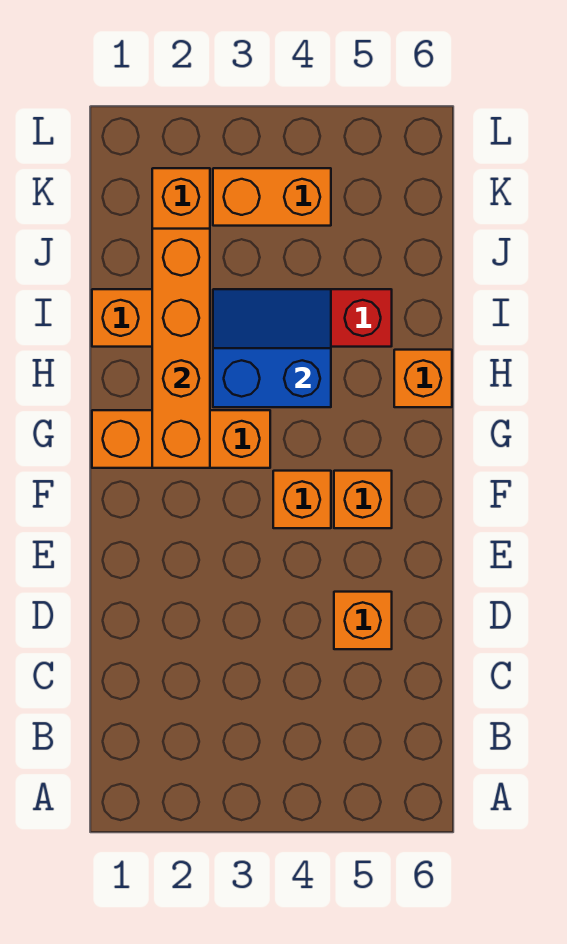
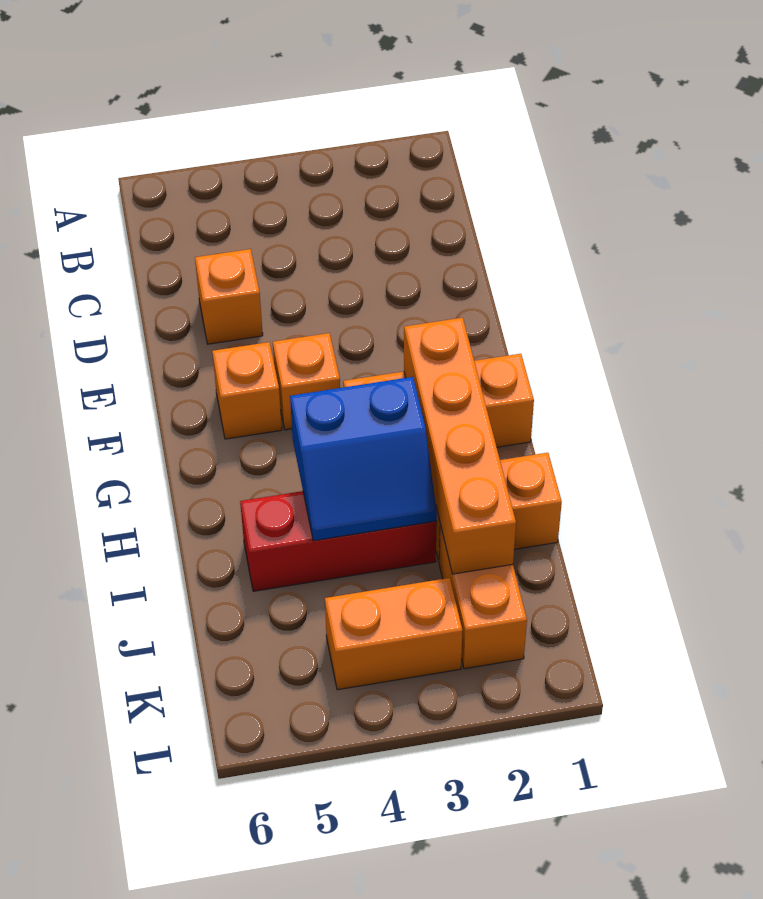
orange 1x1 brick [394,350,452,407] -> none

